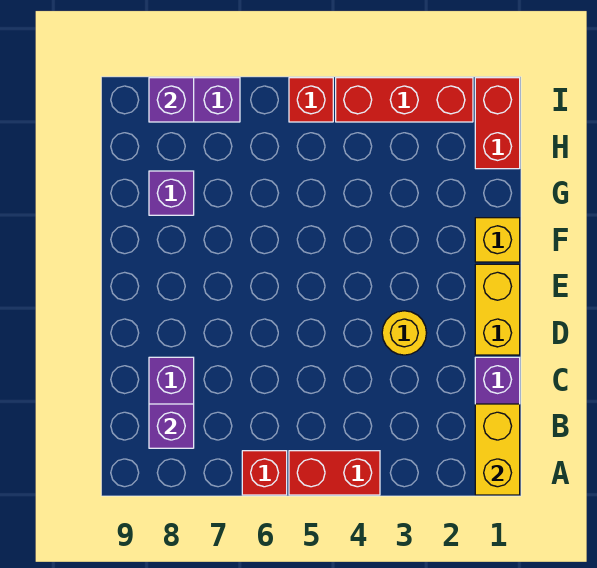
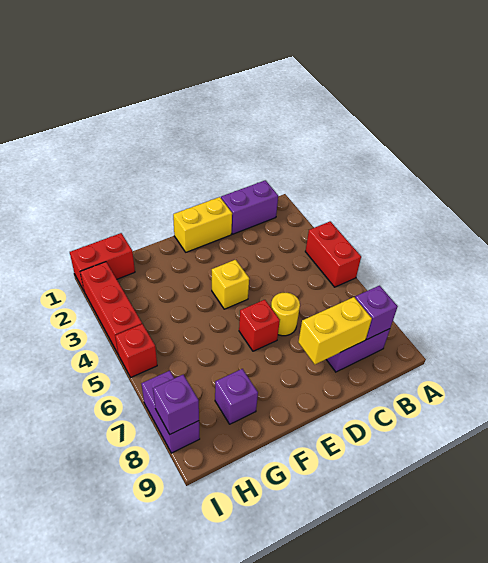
yellow 1x2 brick [475,404,520,495] -> yellow 1x2 brick moved to [298,297,372,364]
red 1x1 brick [242,451,287,495] -> red 1x1 brick moved to [239,300,280,351]
yellow 1x1 round brick [382,311,426,355] -> yellow 1x1 round brick moved to [271,293,300,336]
yellow 1x1 brick [475,218,520,262] -> yellow 1x1 brick moved to [212,260,249,309]

